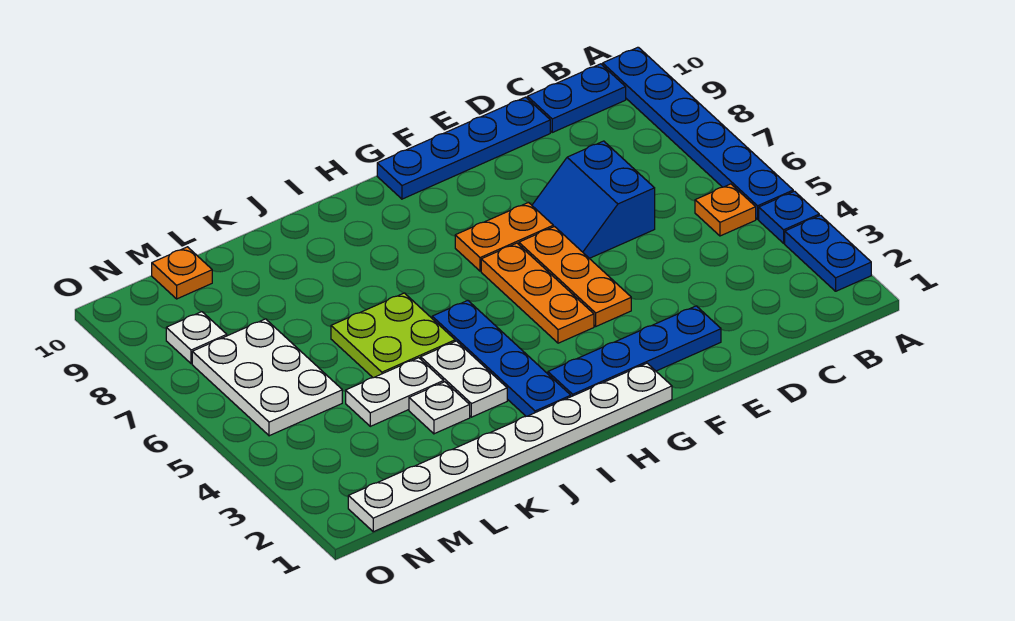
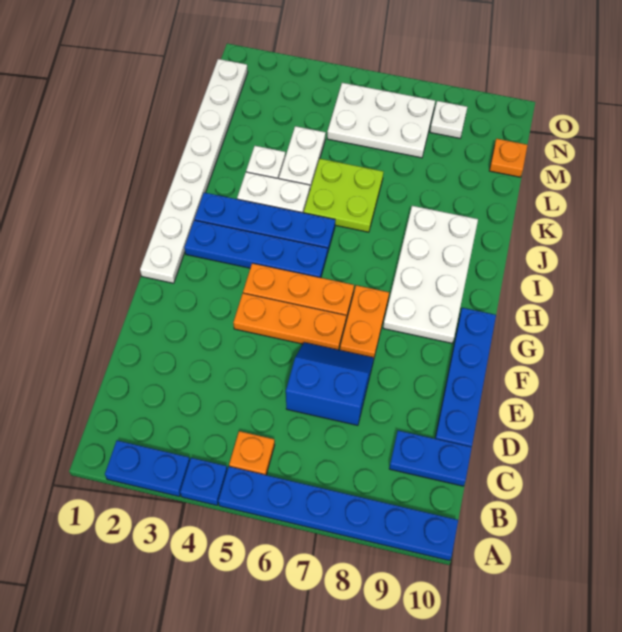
blue 1x2 plate [527,64,626,132] -> blue 1x2 plate turned to [389,431,472,486]
blue 1x4 plate [548,306,721,397] -> blue 1x4 plate turned to [184,220,327,278]
none -> white 2x4 plate [383,206,478,343]

